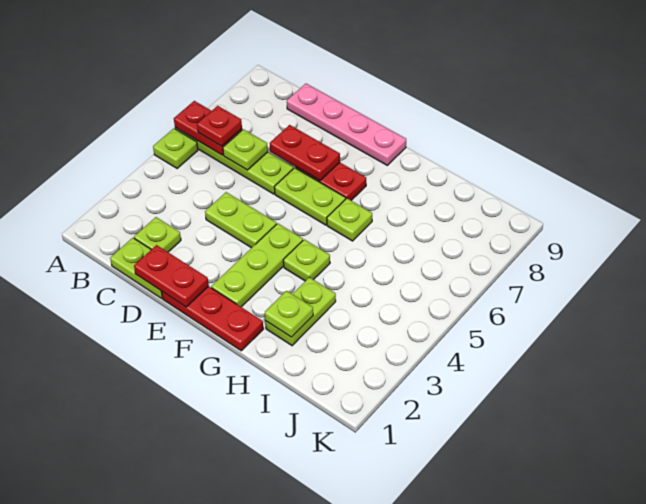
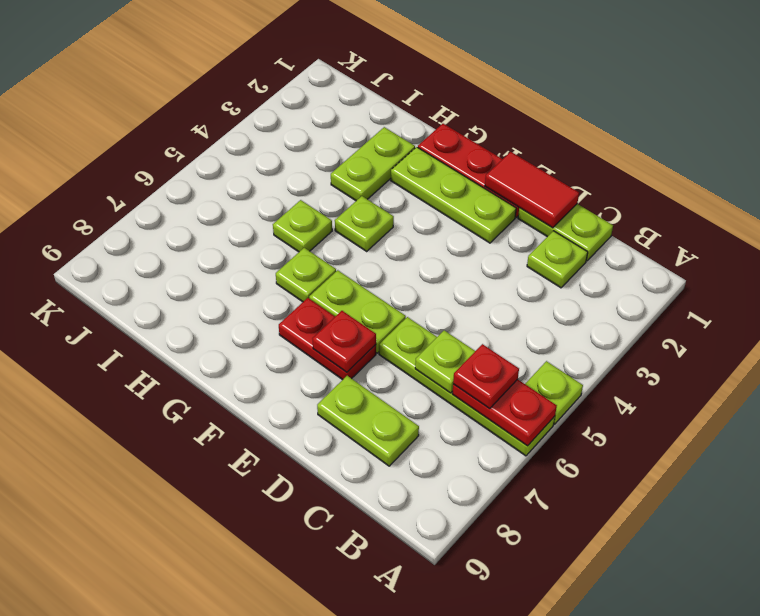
pink 1x4 plate [287,84,406,165] -> none
red 1x2 plate [134,245,209,307] -> red 1x2 tile [485,152,579,228]
lime 1x2 plate [205,192,277,248] -> lime 1x2 plate moved to [317,376,419,466]
red 1x2 plate [270,125,340,180] -> red 1x1 plate [312,311,376,372]
lime 1x3 plate [211,223,303,307] -> lime 1x3 plate turned to [391,147,516,243]
lime 1x1 plate [265,291,313,337] -> lime 1x1 plate moved to [273,200,332,252]

